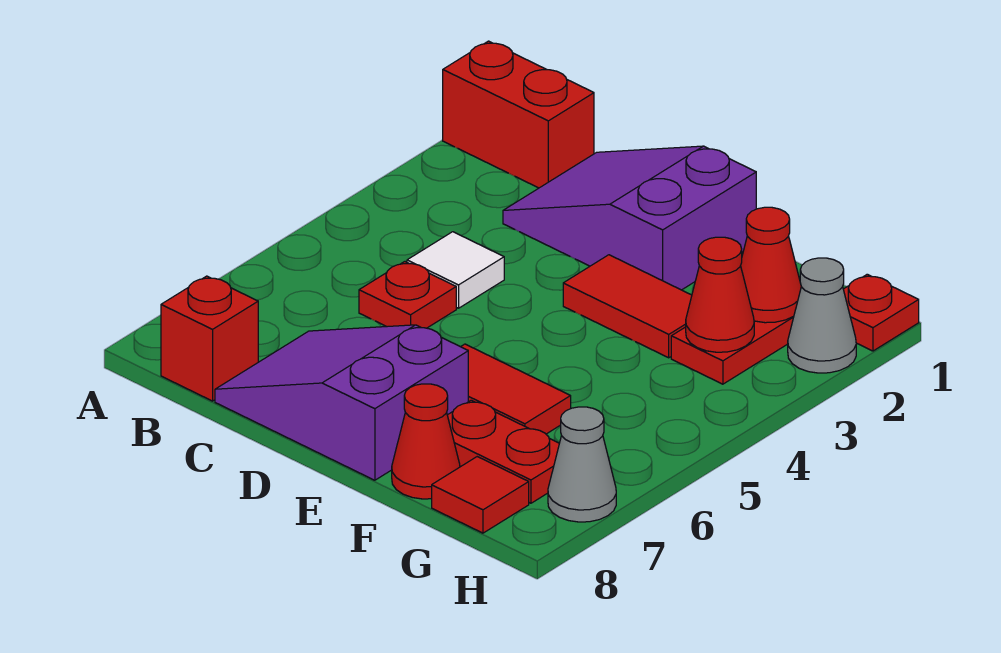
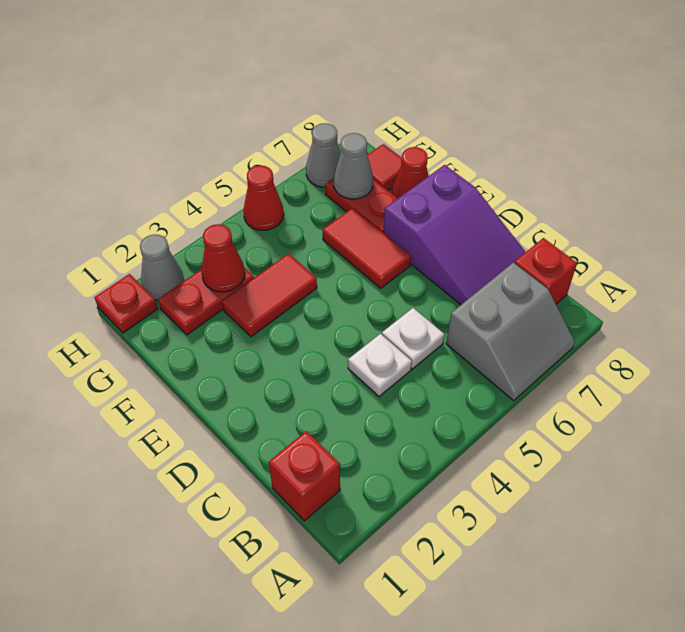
red 1x2 brick [443,41,594,188] -> red 1x1 brick [269,431,340,521]
none -> grey 2x2 slope [446,262,575,401]
purple 2x3 slope [503,146,756,290] -> none
white 1x1 tile [407,232,504,308] -> white 1x1 plate [348,334,412,397]
red 1x1 plate [359,262,456,328] -> white 1x1 plate [382,308,445,369]
red 1x2 tile [563,255,692,358] -> red 1x2 tile turned to [222,254,317,337]
red 1x1 cone [741,207,801,323] -> red 1x1 cone moved to [243,165,284,230]
none -> grey 1x1 cone [334,133,373,199]

